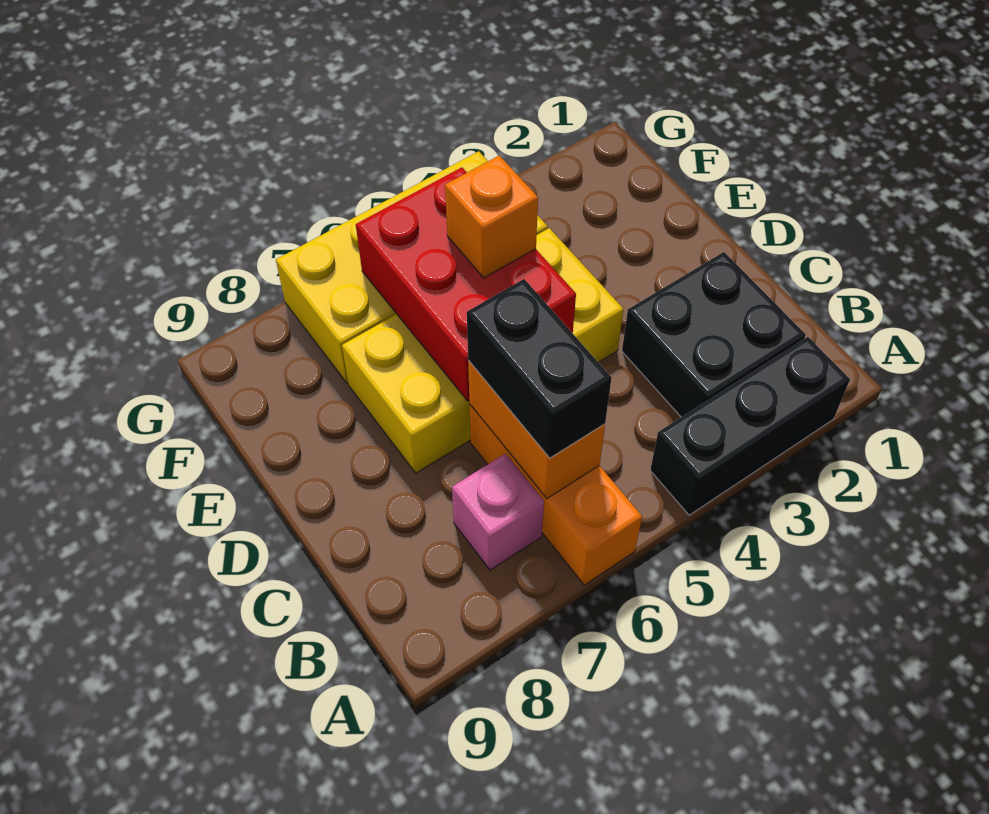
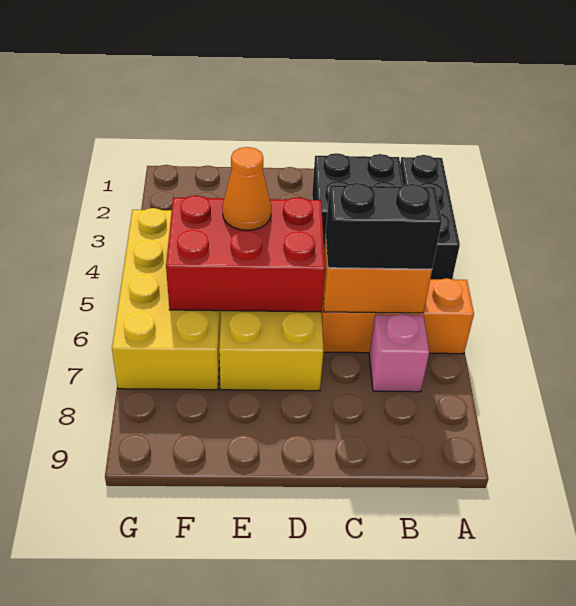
orange 1x1 brick [445,155,538,278] -> orange 1x1 cone [222,147,271,230]

